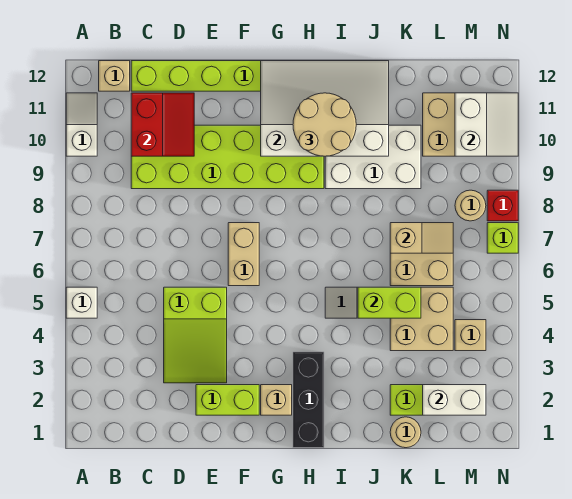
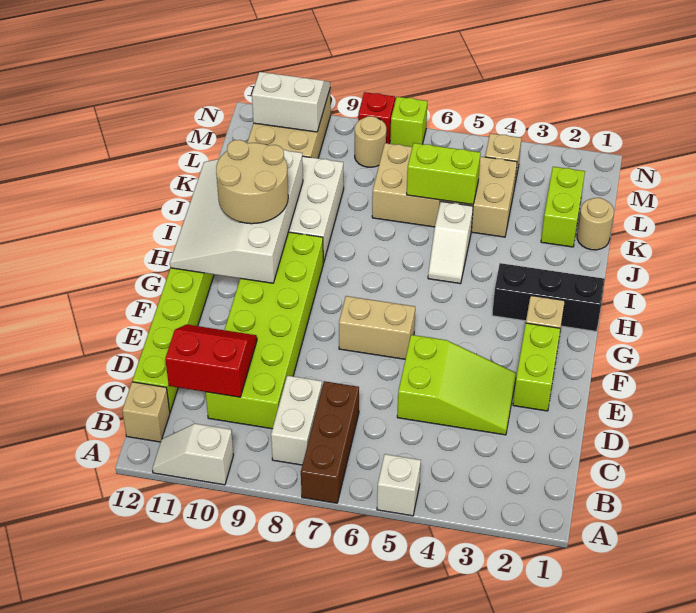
none -> brown 1x3 brick [301,381,359,503]
lime 1x2 brick [358,287,421,318] -> lime 1x2 brick turned to [407,143,481,205]
tan 1x2 slope [390,223,453,253] -> none
white 1x2 brick [423,385,486,415] -> white 1x2 brick moved to [271,376,322,465]

